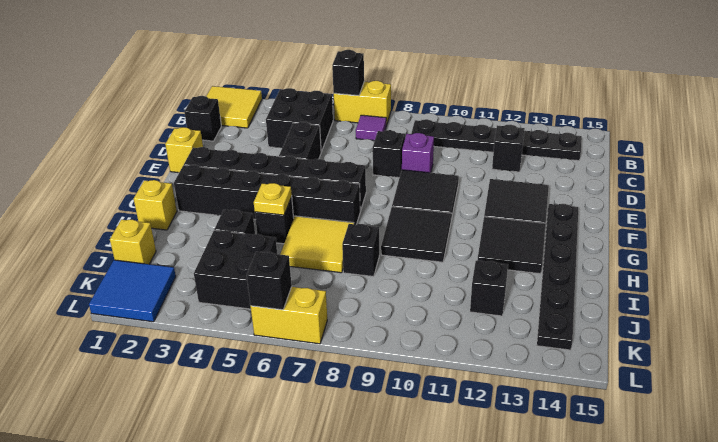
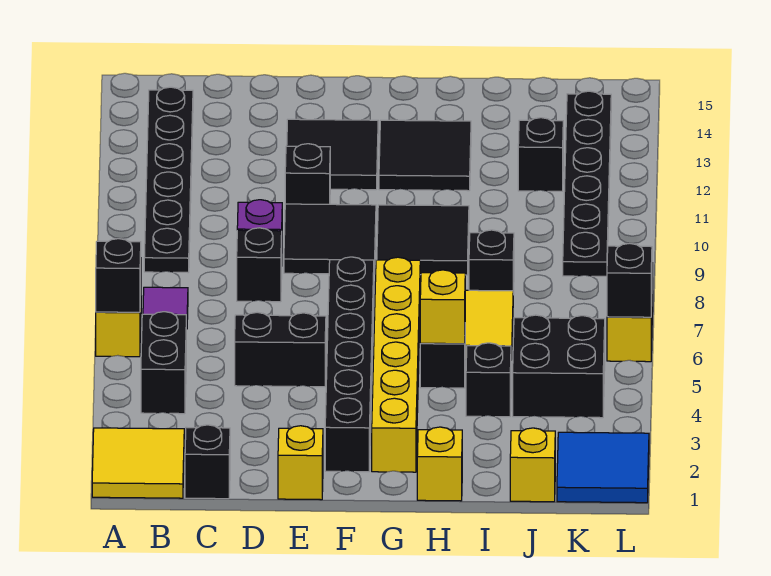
black 2x2 brick [266,88,333,152] -> black 1x2 brick [141,312,186,414]
black 1x1 brick [492,125,525,172] -> black 1x1 brick moved to [285,144,330,204]
black 1x6 plate [537,204,578,350] -> black 1x6 plate turned to [563,91,611,276]
black 1x6 brick [174,165,360,225] -> yellow 1x6 brick [372,257,420,472]
yellow 1x1 plate [254,183,292,215] -> yellow 1x1 brick [420,270,465,344]

